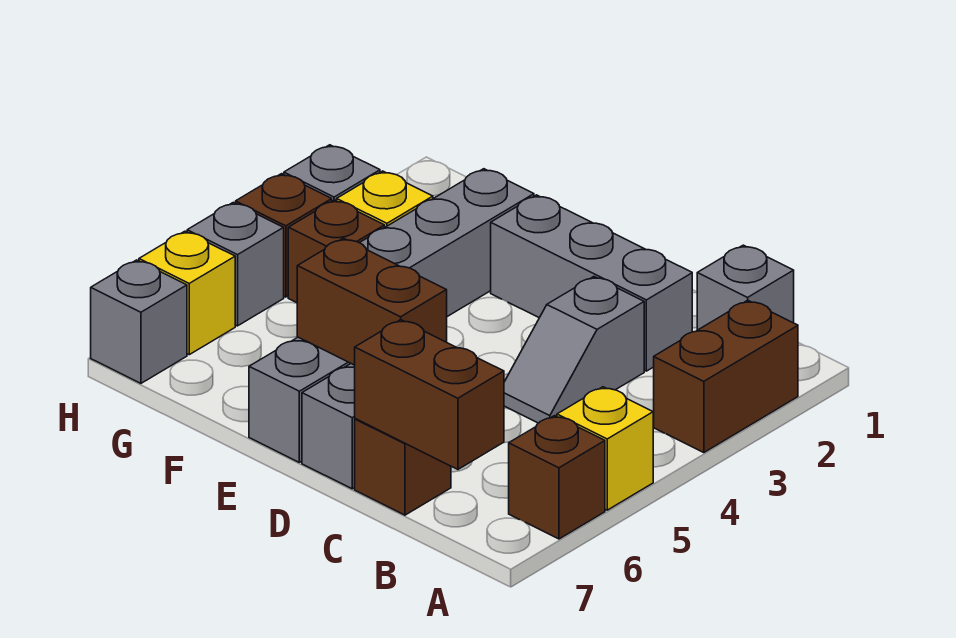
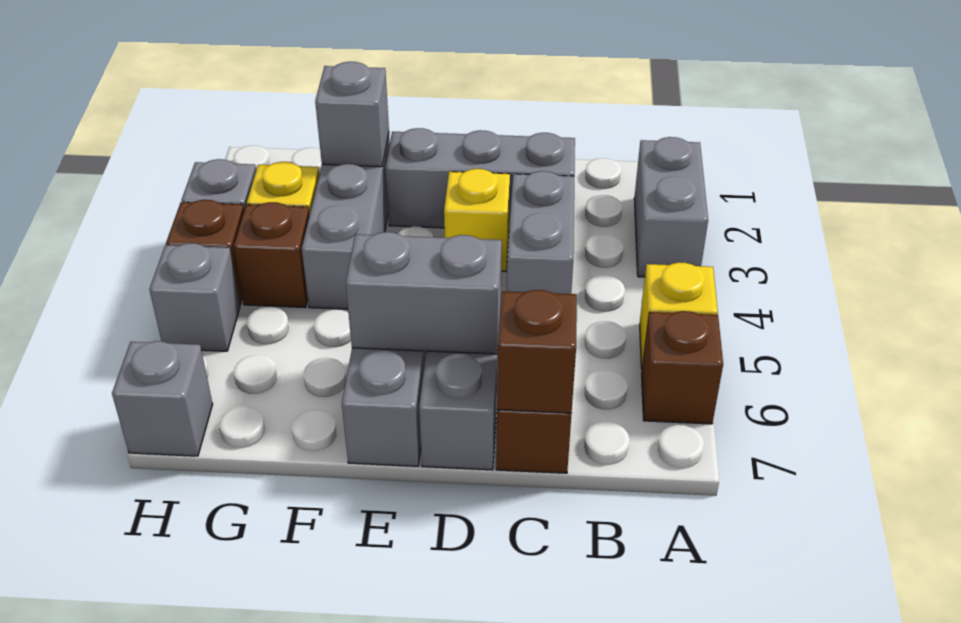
brown 1x2 brick [654,300,798,453] -> grey 1x2 brick [634,137,708,277]
grey 1x1 brick [697,245,794,330] -> grey 1x1 brick moved to [315,62,389,167]
brown 1x2 brick [355,320,504,469] -> brown 1x1 brick [497,290,577,413]
grey 1x2 slope [504,277,644,423] -> grey 1x2 brick [507,171,574,294]
brown 1x2 brick [297,238,447,365] -> grey 1x2 brick [346,232,502,354]
yellow 1x1 brick [139,231,235,355] -> yellow 1x1 brick moved to [444,169,510,272]

